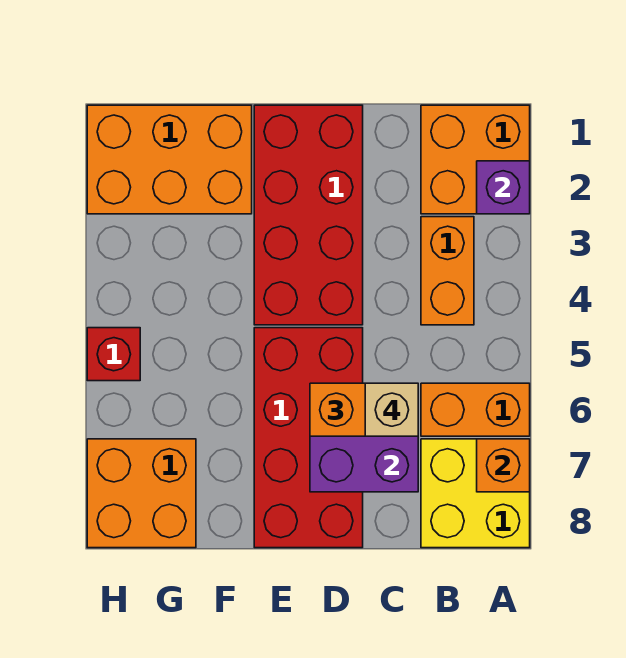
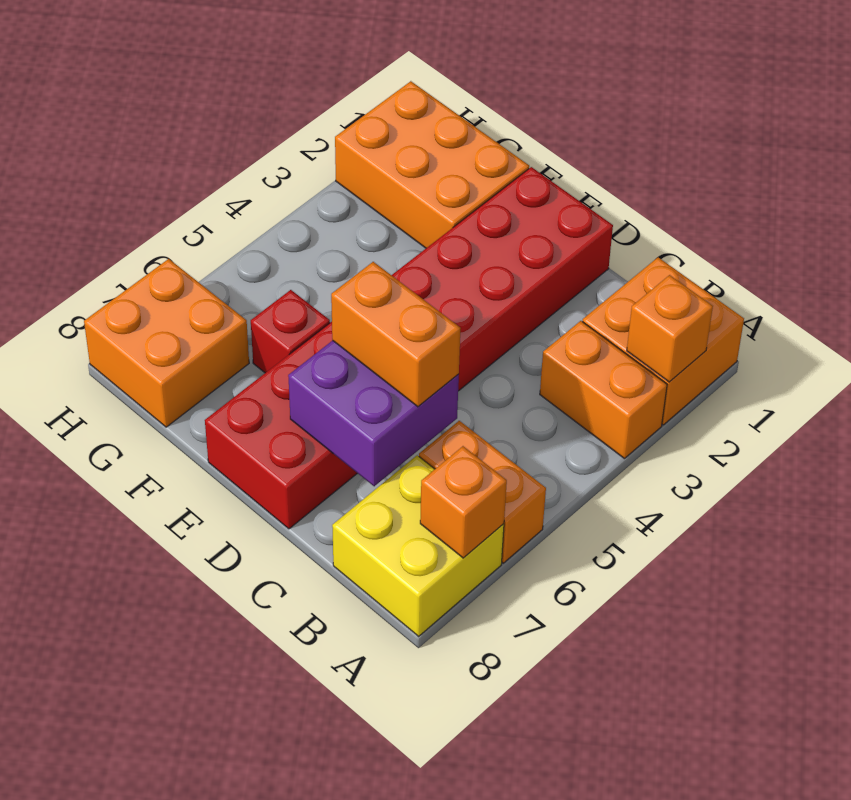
purple 1x1 brick [477,161,530,214] -> orange 1x1 brick [627,275,713,382]
orange 1x2 brick [421,217,474,325] -> orange 1x2 brick turned to [540,321,667,459]
tan 1x1 brick [365,383,418,436] -> none
red 1x1 brick [87,328,140,381] -> red 1x1 brick moved to [251,290,330,373]

